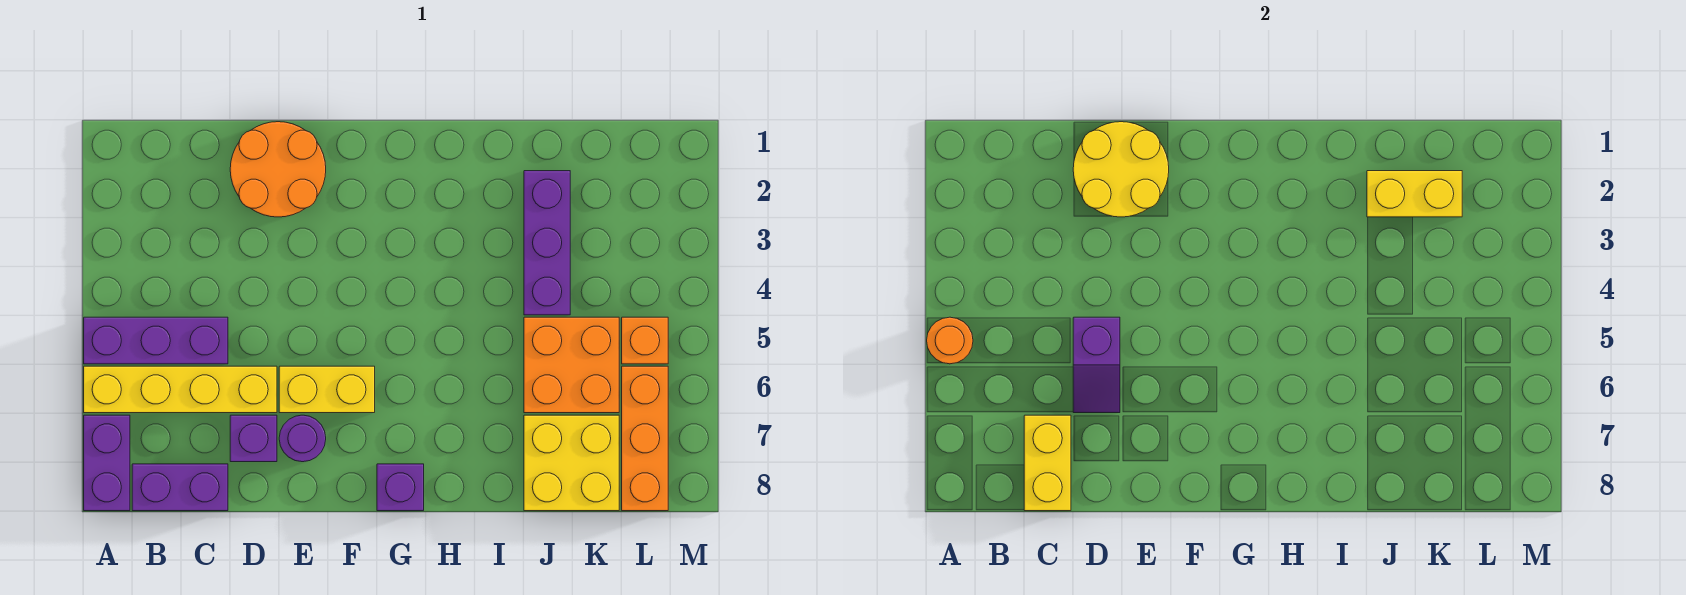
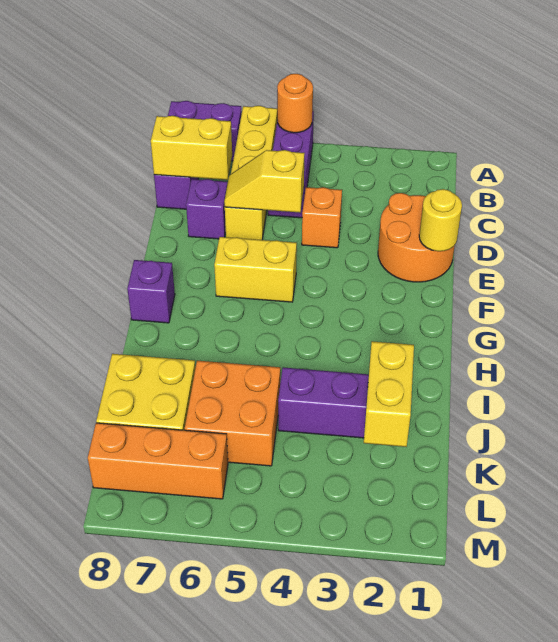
yellow 2x2 round brick [1073,122,1169,217] -> yellow 1x1 round brick [419,189,462,251]
purple 1x2 slope [1073,317,1120,413] -> yellow 1x2 slope [224,150,305,213]
yellow 1x2 brick [279,366,375,413] -> yellow 1x2 brick turned to [214,237,297,302]
purple 1x1 round brick [279,415,326,462] -> none
orange 1x1 brick [622,317,668,364] -> orange 1x1 brick moved to [302,187,342,248]

